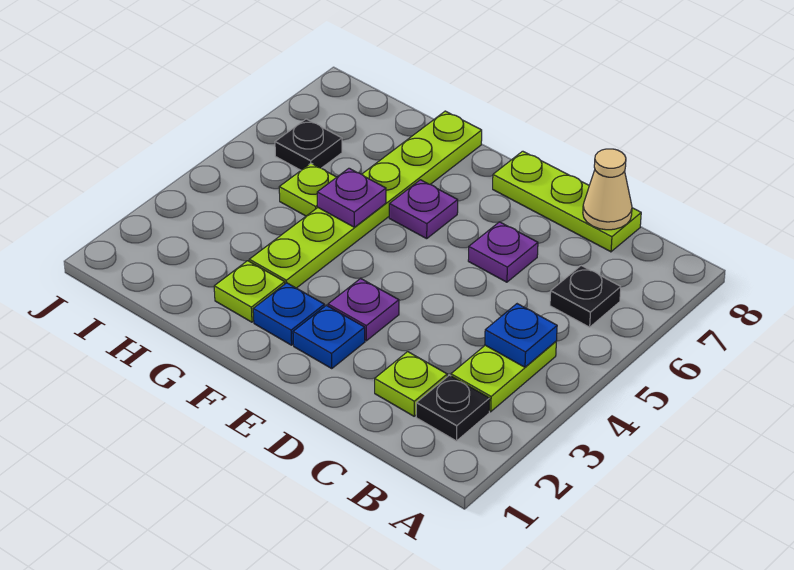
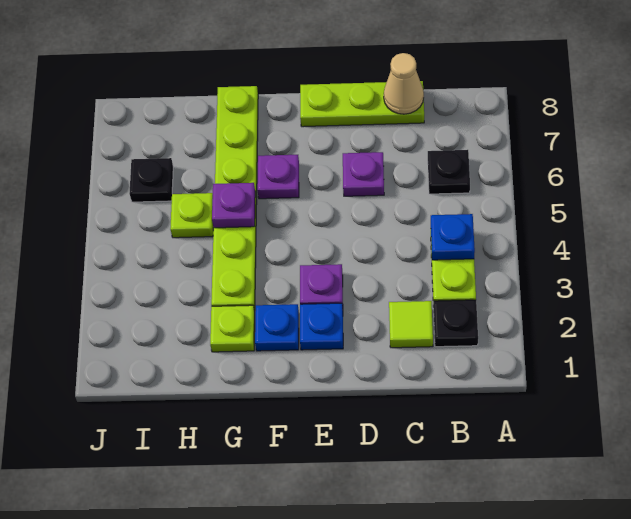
lime 1x1 plate [375,352,447,416] -> lime 1x1 tile [389,301,433,348]

